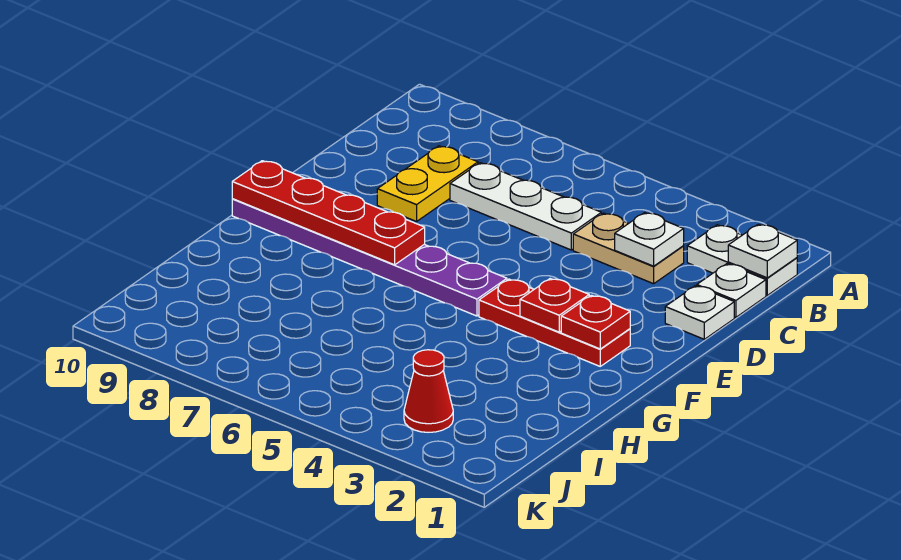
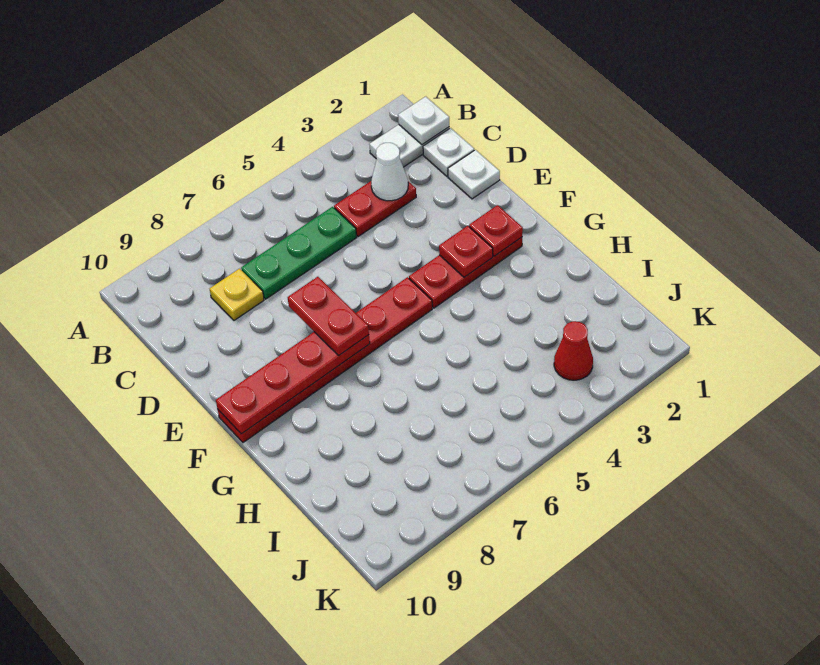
tan 1x2 plate [573,213,684,284] -> red 1x2 plate [334,181,416,237]
white 1x1 plate [615,213,684,266] -> white 1x1 cone [371,143,408,201]
white 1x3 plate [450,163,601,250] -> green 1x3 plate [241,207,357,299]
yellow 1x2 plate [377,146,478,222] -> yellow 1x1 plate [210,269,264,320]
none -> red 1x2 plate [288,277,369,356]
purple 1x6 plate [232,199,507,316] -> red 1x6 plate [218,277,432,443]

